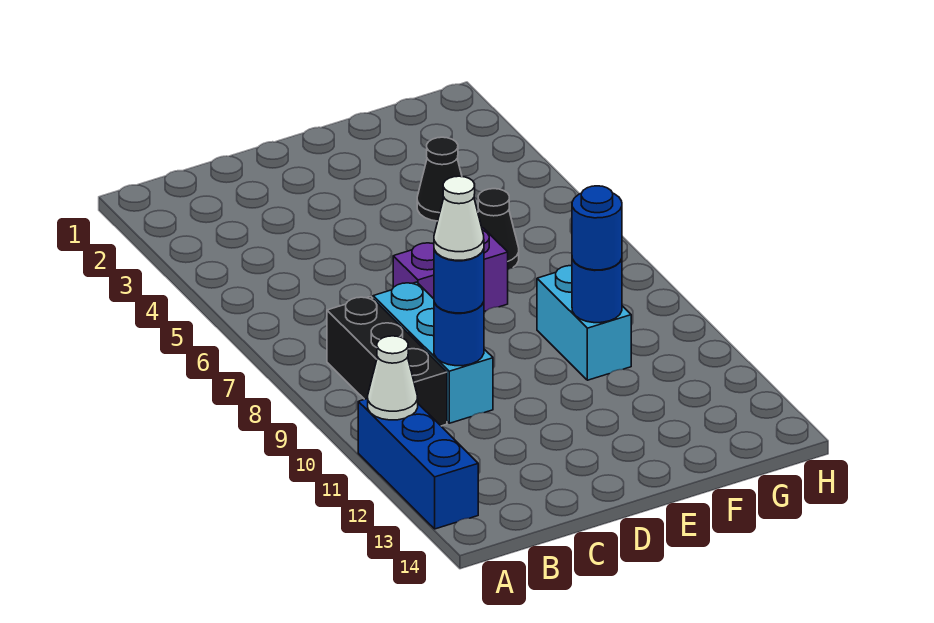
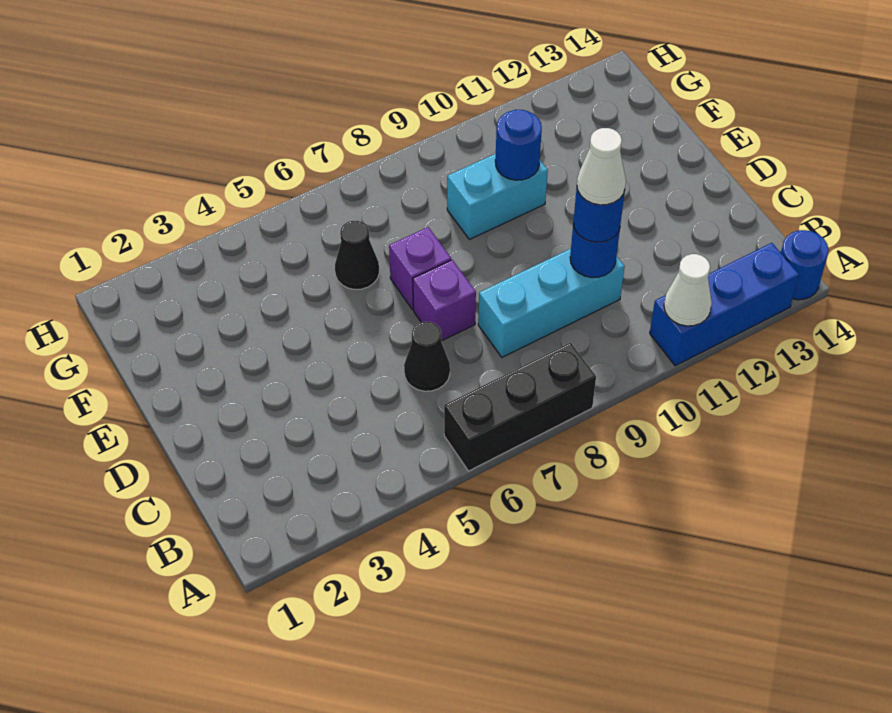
black 1x3 brick [327,297,447,426] -> black 1x3 brick moved to [444,343,596,471]
black 1x1 cone [417,137,462,221] -> black 1x1 cone moved to [404,322,450,391]
blue 1x1 round brick [572,186,622,270] -> blue 1x1 round brick moved to [781,230,829,300]

